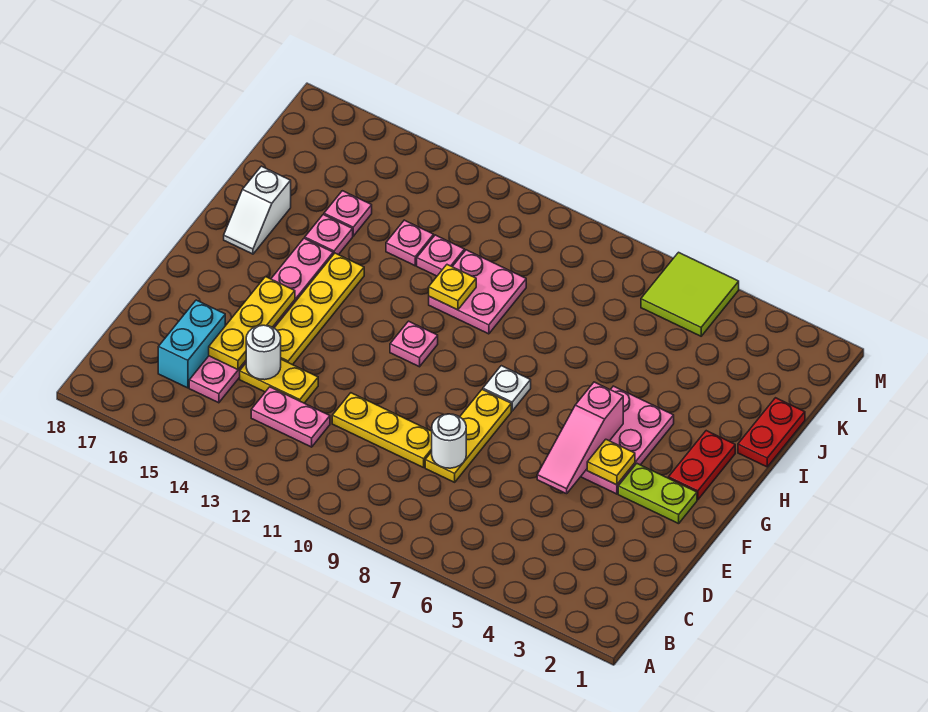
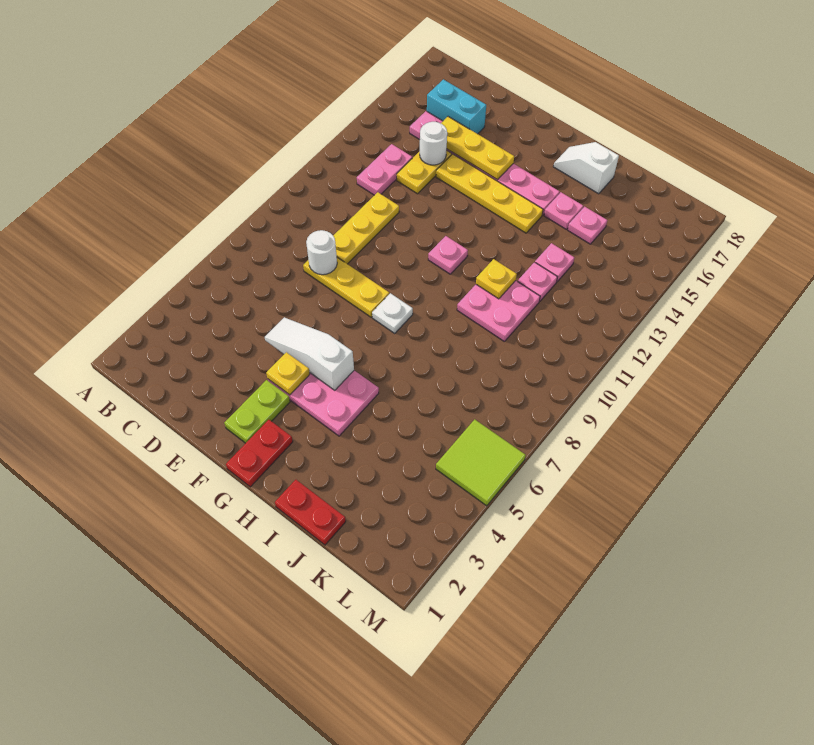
pink 1x3 slope [537,382,623,494] -> white 1x3 slope [265,317,354,390]
red 1x2 plate [669,431,735,500] -> red 1x2 plate turned to [226,420,293,487]

